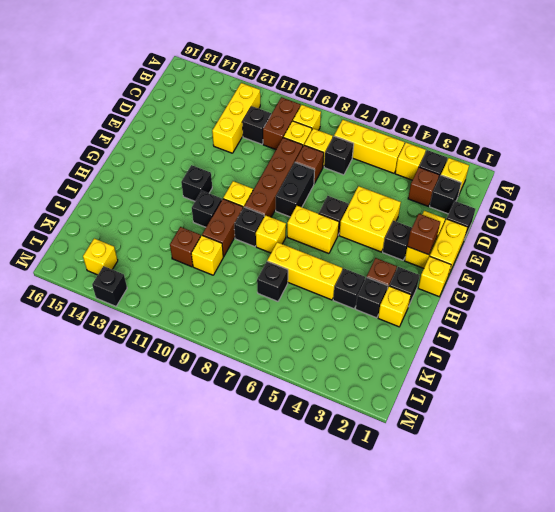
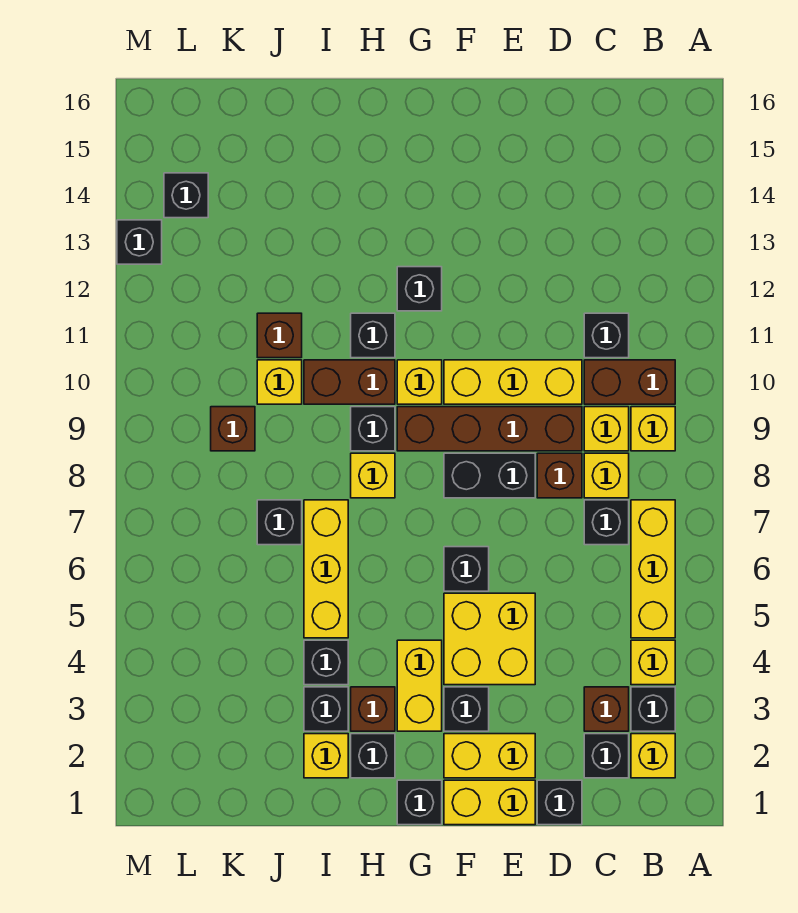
yellow 1x3 brick [212,83,260,153] -> yellow 1x3 brick moved to [444,360,582,404]
brown 1x1 brick [407,214,440,255] -> brown 1x1 brick moved to [211,407,255,451]
yellow 1x1 brick [418,256,451,297] -> black 1x1 brick [397,780,442,825]
yellow 1x2 brick [287,206,339,254] -> yellow 1x2 brick moved to [397,640,442,731]
yellow 1x1 brick [83,238,118,275] -> black 1x1 brick [164,173,208,218]

